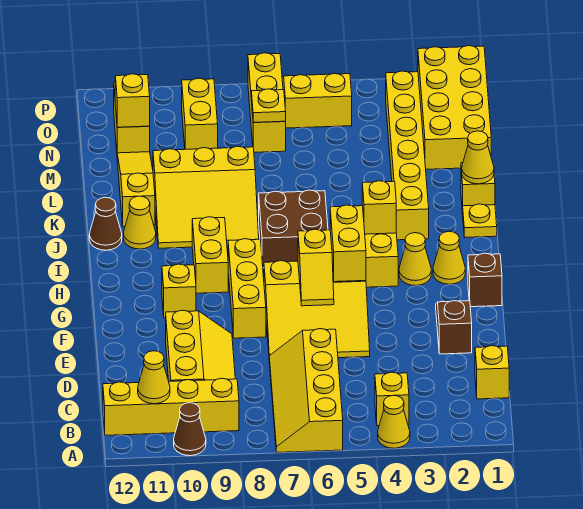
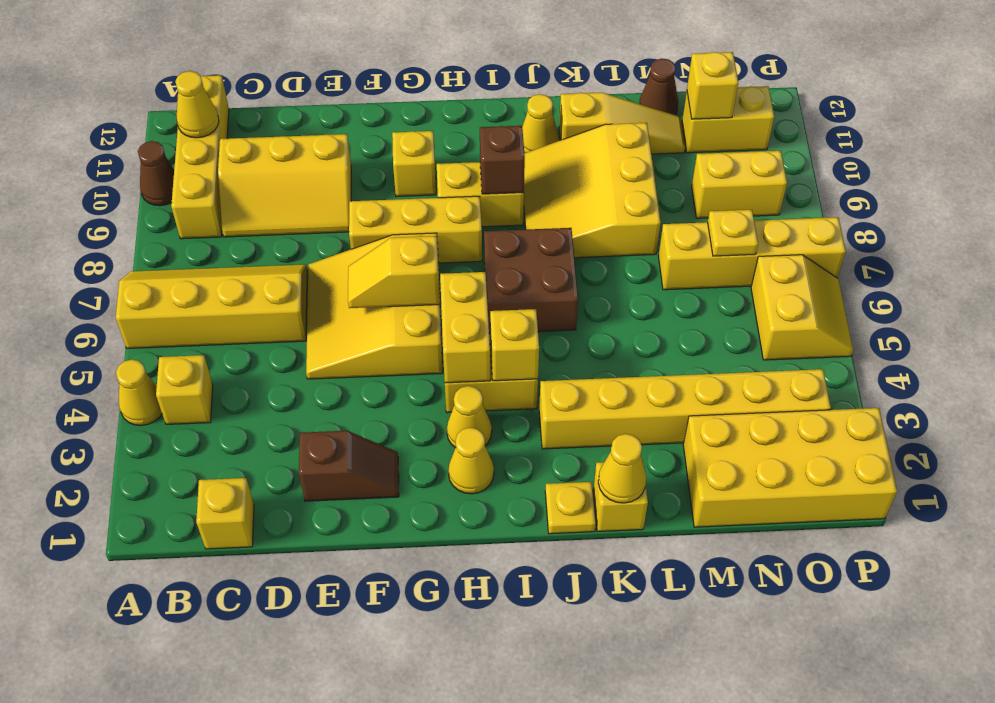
brown 1x1 brick [468,253,502,307] -> brown 1x1 brick moved to [480,126,525,194]
yellow 1x2 brick [330,205,366,282] -> yellow 1x2 brick turned to [440,272,490,383]
brown 1x1 cone [89,197,122,250] -> brown 1x1 cone moved to [639,59,678,115]
yellow 1x3 brick [248,53,286,152] -> yellow 1x4 brick [658,217,846,290]

